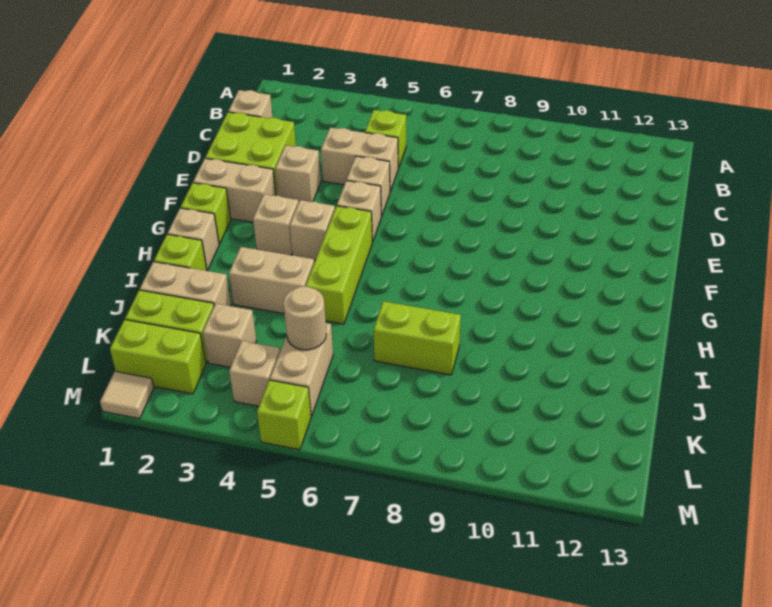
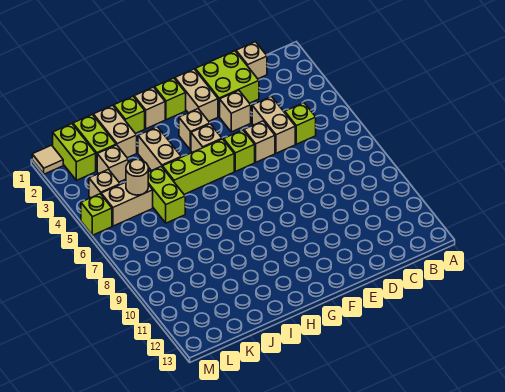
tan 1x1 brick [337,181,381,242] -> lime 1x1 brick [224,130,255,171]
lime 1x2 brick [373,301,461,375] -> lime 1x2 brick moved to [148,166,185,223]

